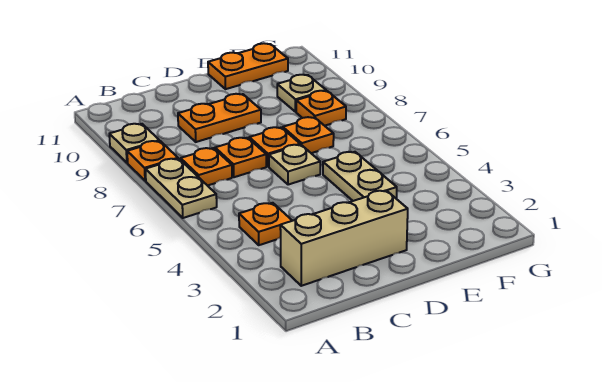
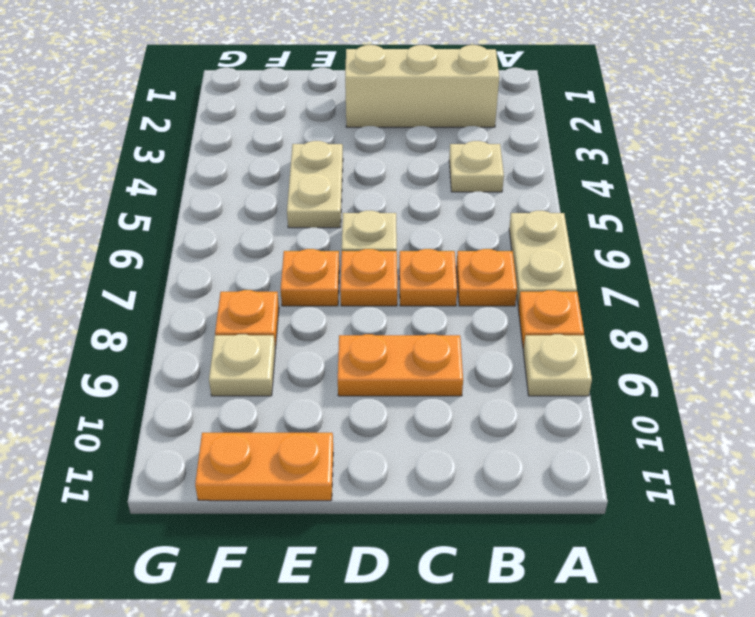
orange 1x1 plate [239,203,292,245] -> tan 1x1 plate [449,141,504,192]

